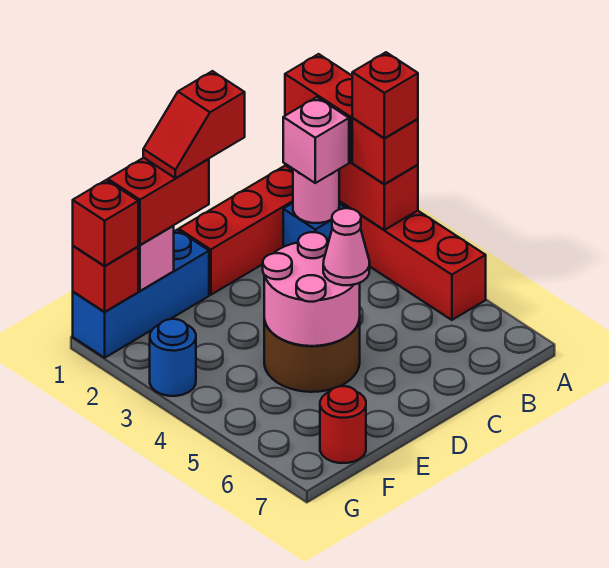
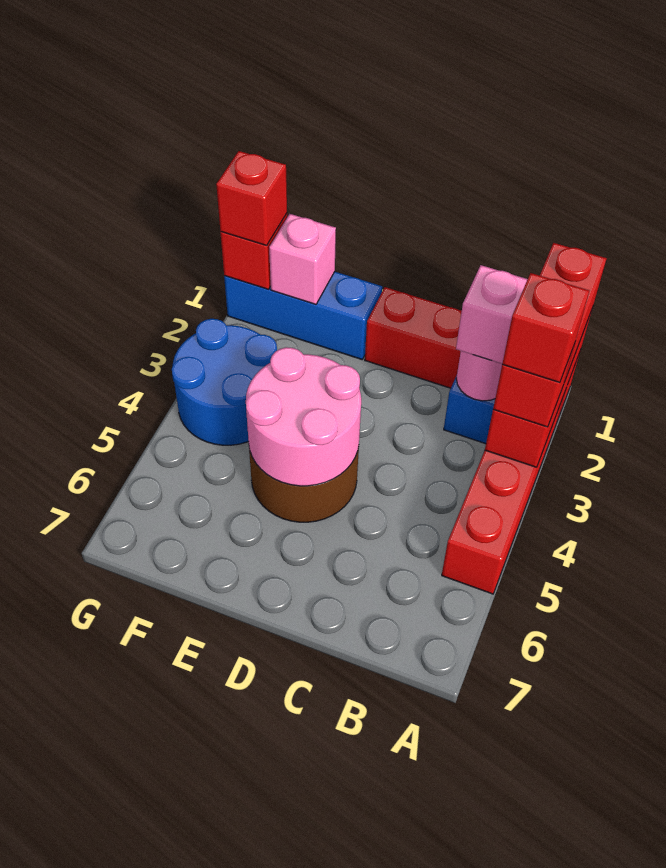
red 1x2 slope [143,71,245,178] -> none
pink 1x1 cone [323,208,370,285] -> none
red 1x2 brick [108,158,209,245] -> none
red 1x1 round brick [320,386,366,463] -> none
blue 1x1 round brick [150,319,196,396] -> blue 2x2 round brick [172,319,277,445]

